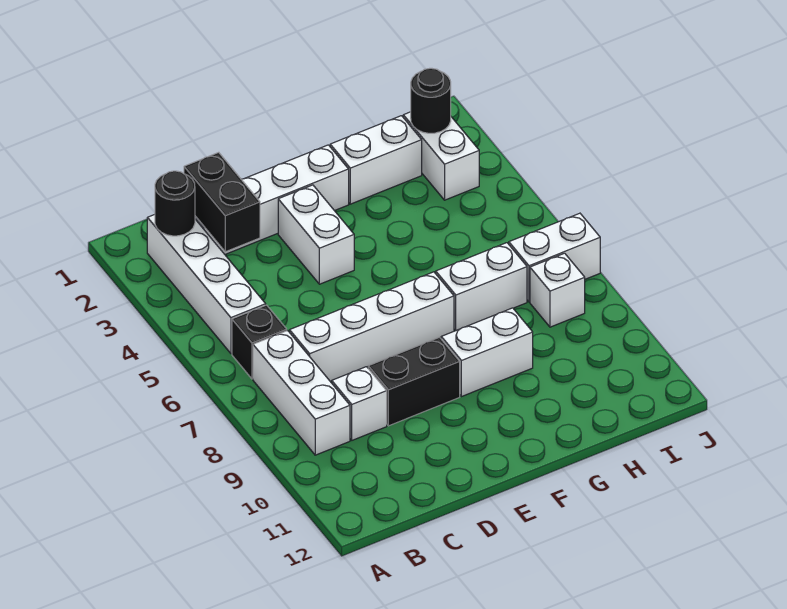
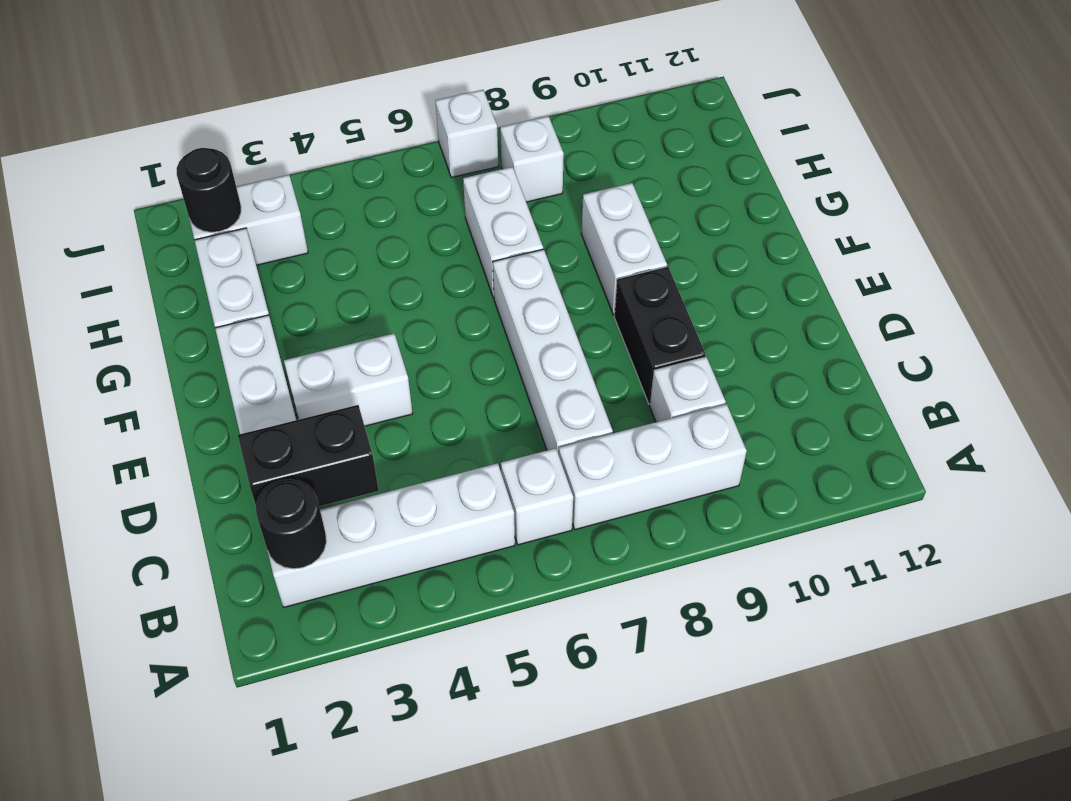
black 1x1 brick [232,305,287,379] -> white 1x1 brick [501,448,573,545]
white 1x2 brick [509,213,600,302] -> white 1x1 brick [435,90,498,178]

